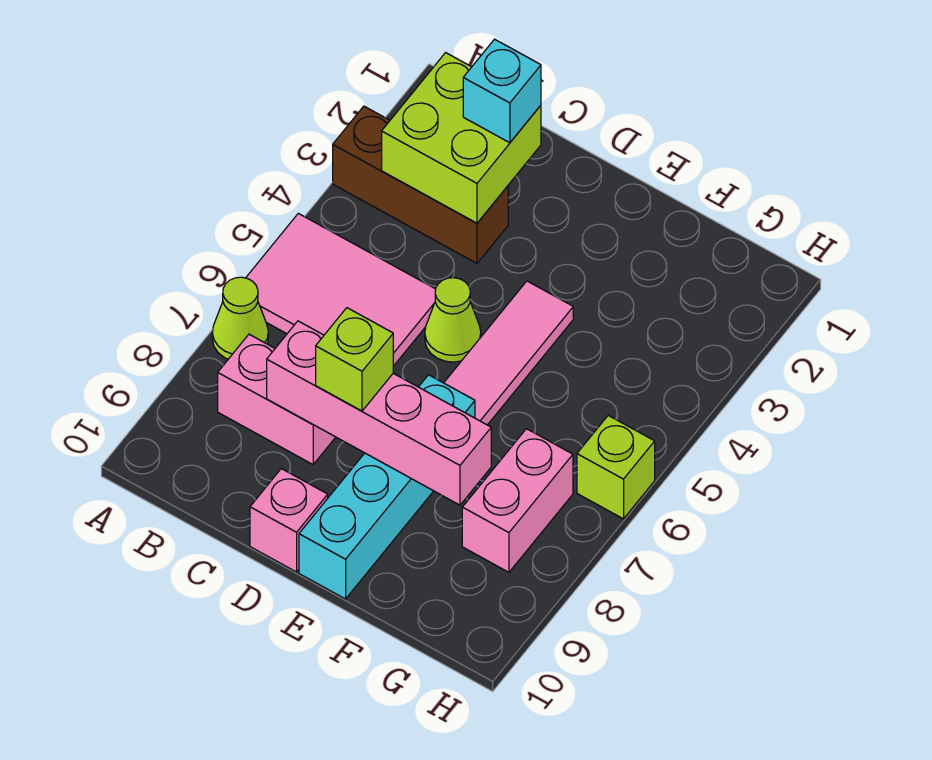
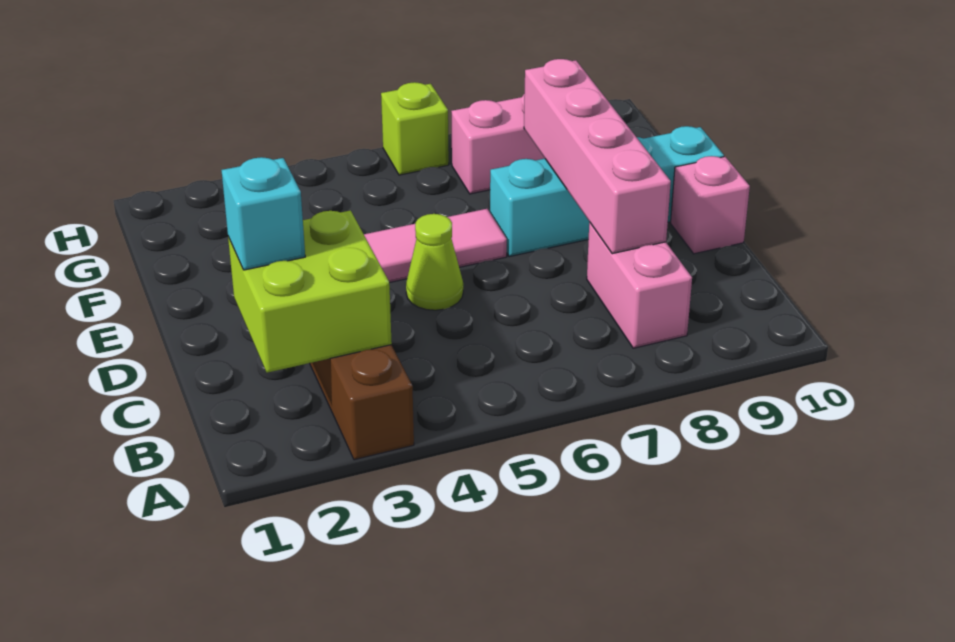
pink 2x3 tile [246,213,436,366] -> none
lime 1x1 cone [212,277,268,359] -> none
lime 1x1 brick [316,308,393,411] -> none

